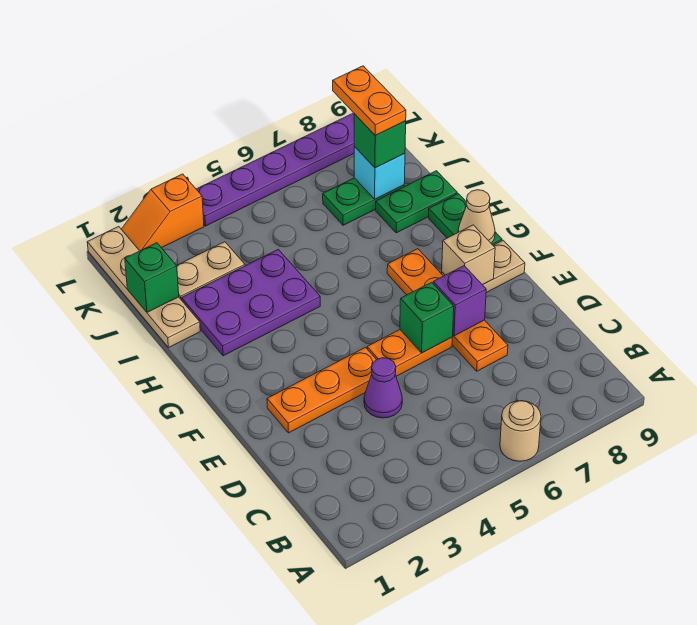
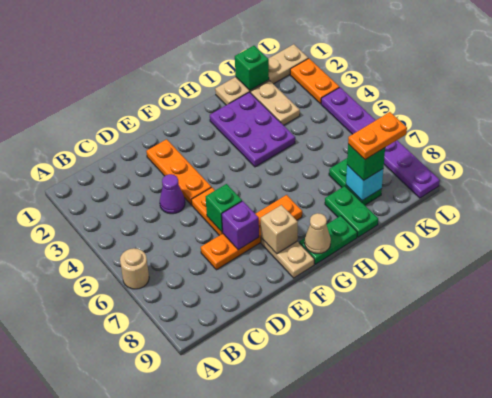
orange 1x2 slope [121,174,204,251] -> orange 1x2 plate [290,58,339,104]

